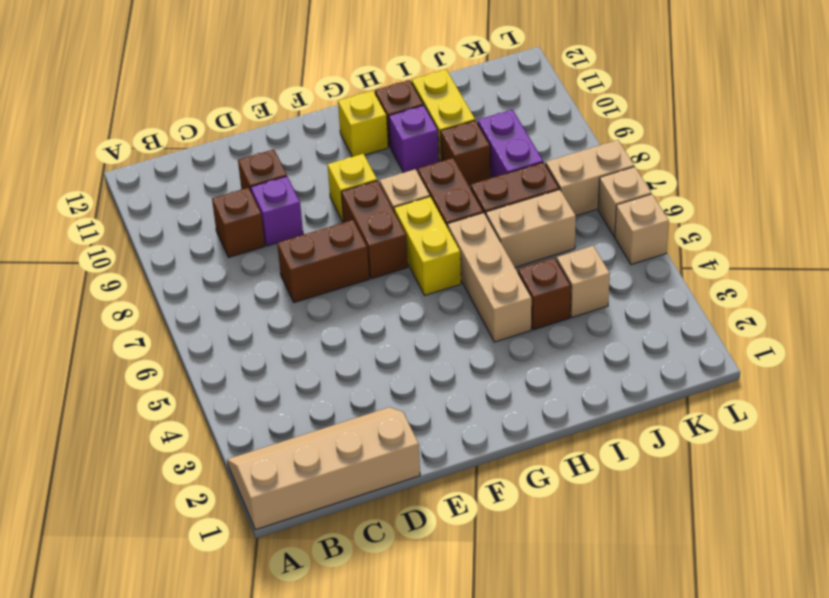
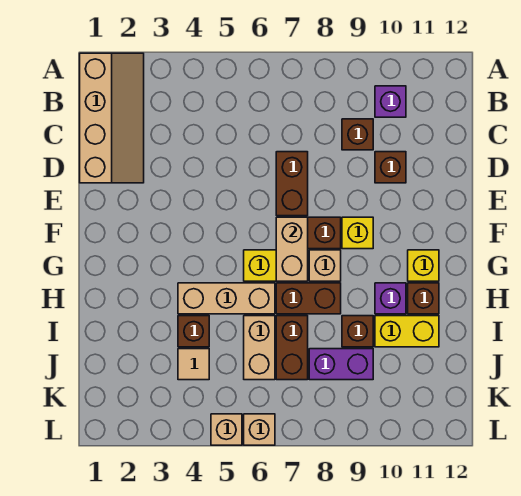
purple 1x1 brick [251,176,303,246] -> purple 1x1 brick moved to [375,86,406,117]
tan 1x1 brick [557,246,610,317] -> tan 1x1 tile [178,349,209,380]
tan 1x2 brick [546,140,634,216] -> tan 1x2 brick moved to [276,217,308,281]

